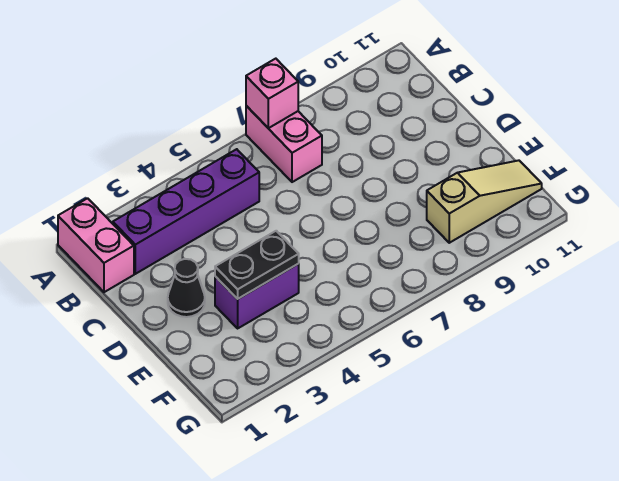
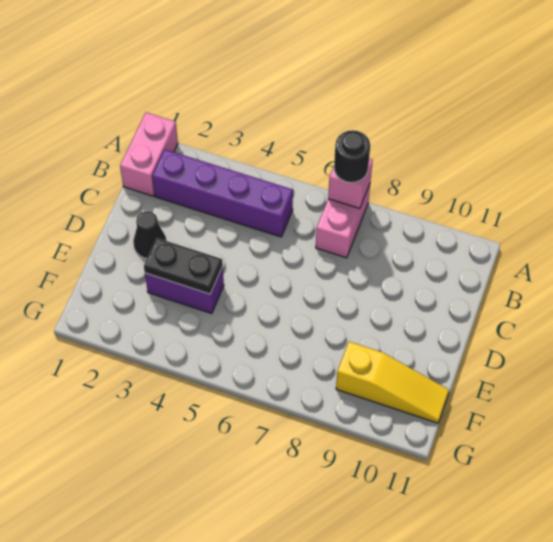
none -> black 1x1 round brick [334,130,370,183]
tan 1x3 slope [427,160,542,243] -> yellow 1x3 slope [336,342,449,423]

